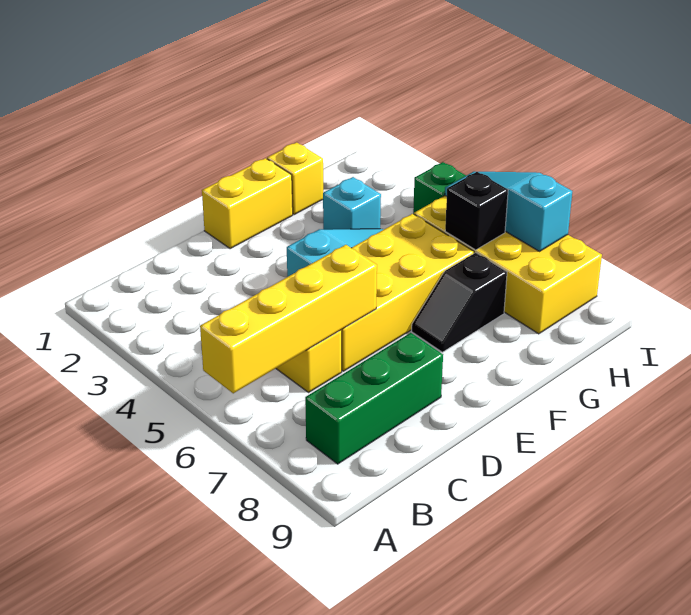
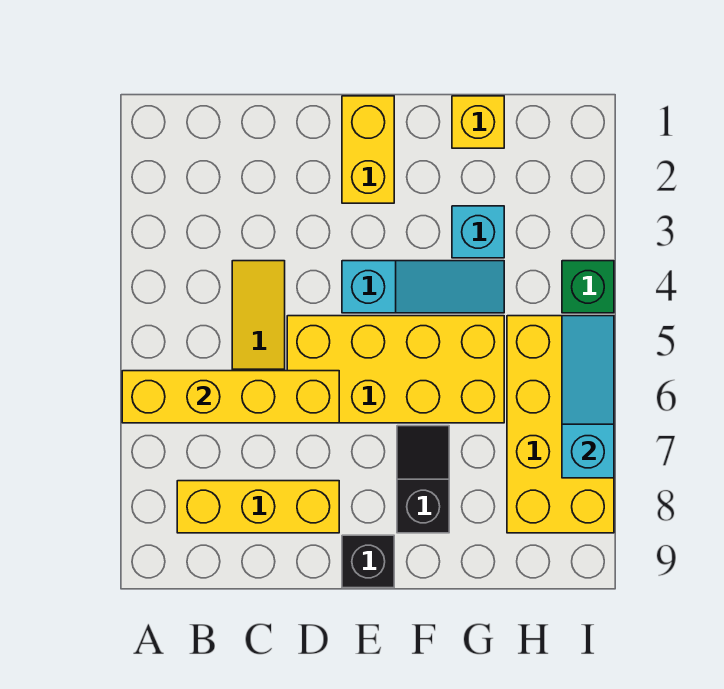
green 1x3 brick [305,333,443,464] -> yellow 1x3 brick [177,481,339,533]
yellow 1x2 brick [202,158,293,249] -> yellow 1x2 brick turned to [342,96,394,203]
black 1x2 slope [412,253,507,352] -> black 1x2 slope turned to [397,426,449,533]
black 1x1 brick [445,172,508,250] -> black 1x1 brick moved to [342,535,394,588]

